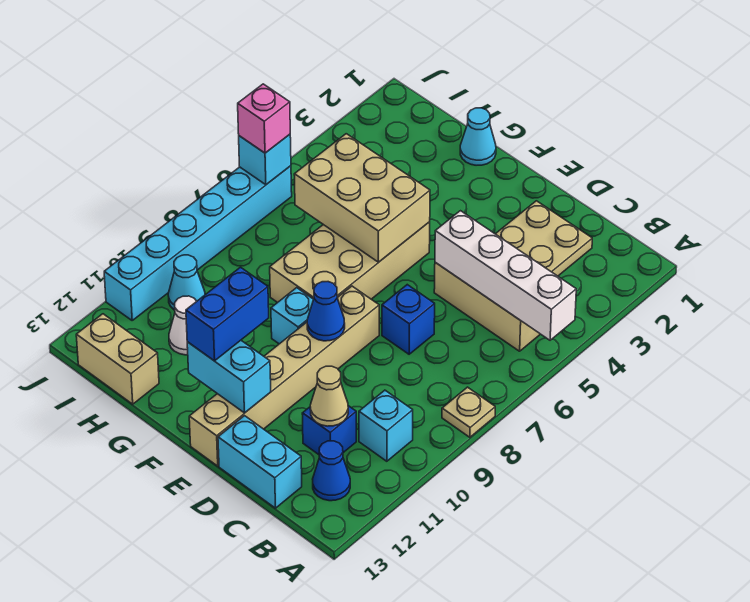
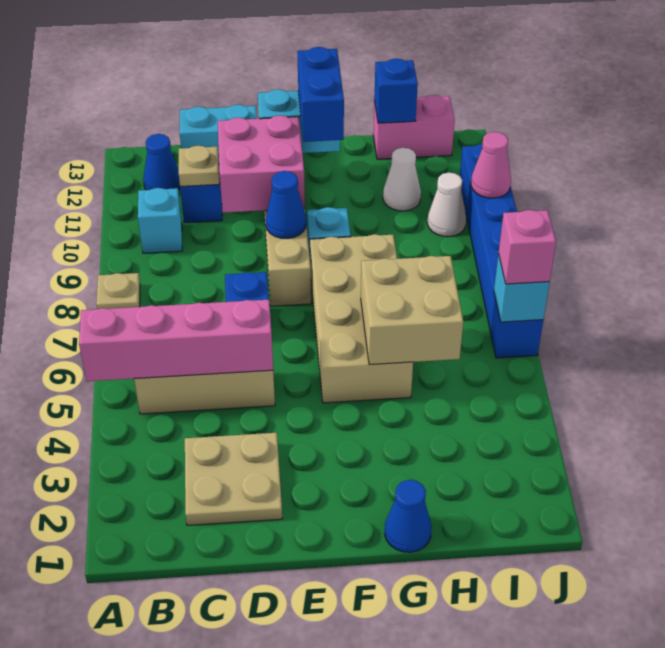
white 1x4 brick [435,211,576,340] -> pink 1x4 brick [79,300,273,381]
tan 1x1 cone [310,366,348,426] -> tan 1x1 plate [179,146,220,187]
none -> pink 2x2 brick [218,115,305,213]
tan 2x3 brick [294,134,430,262] -> tan 2x2 brick [361,256,463,365]
cyan 1x1 cone [460,108,496,165] -> blue 1x1 cone [385,480,432,552]
tan 1x2 brick [76,314,159,404] -> pink 1x2 brick [373,95,455,159]
none -> blue 1x1 brick [374,58,418,123]
cyan 1x1 cone [168,255,205,310] -> white 1x1 cone [427,173,466,237]
cyan 1x6 brick [104,166,292,320] -> blue 1x6 brick [460,144,543,358]
none -> pink 1x1 cone [471,132,511,198]

